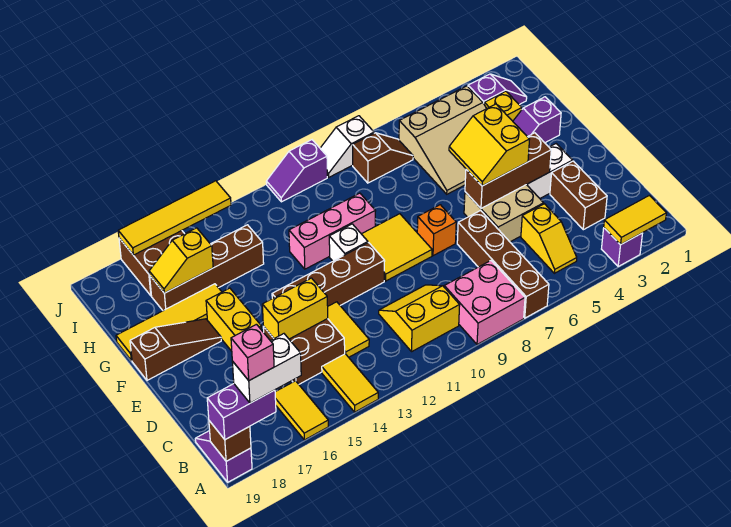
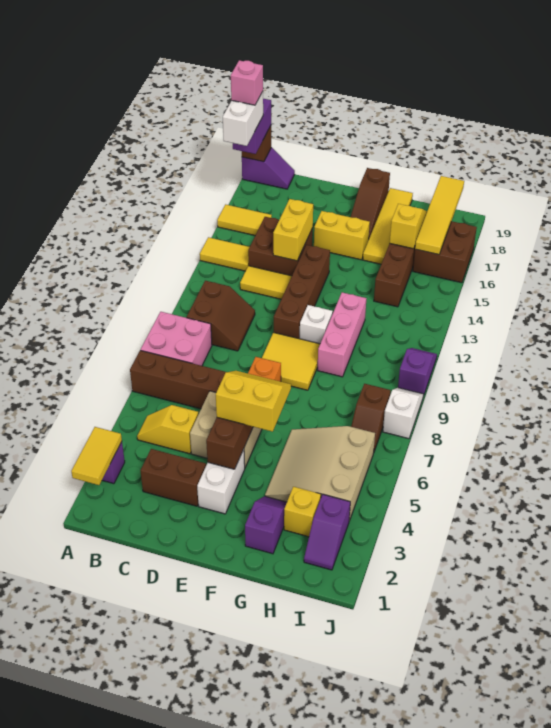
yellow 2x2 slope [379,285,460,351] -> brown 2x2 slope [187,281,255,351]
yellow 1x4 tile [118,181,231,255] -> yellow 1x4 tile moved to [415,176,464,254]

